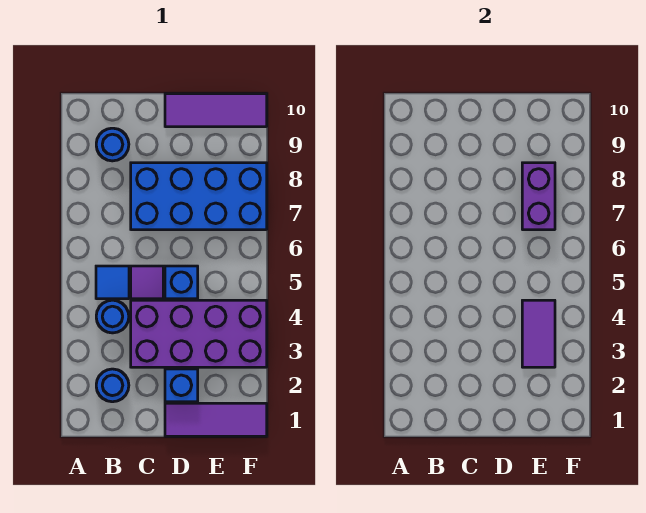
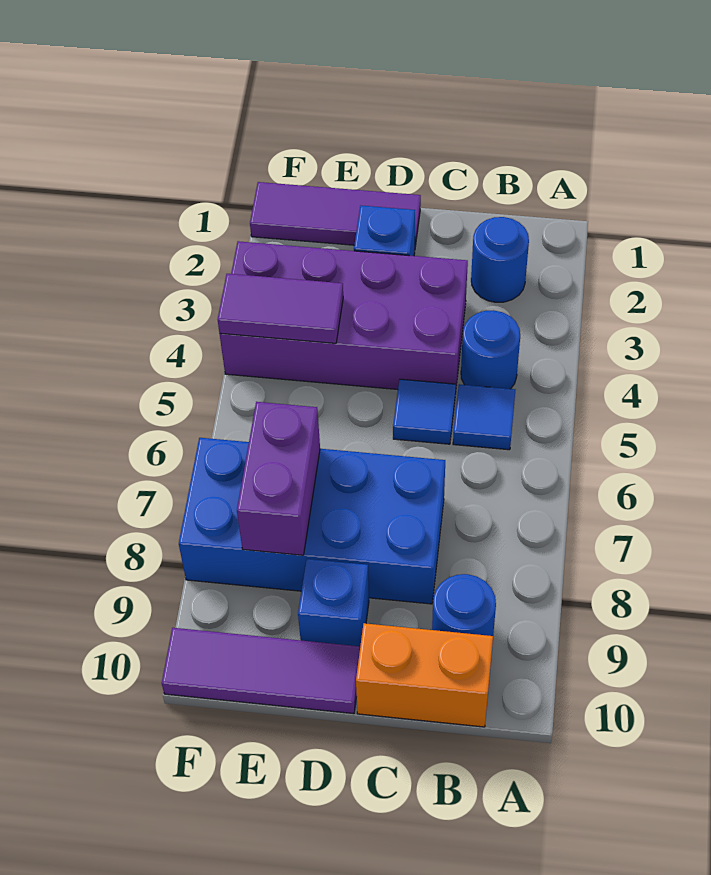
none -> orange 1x2 brick [356,623,493,727]
purple 1x1 tile [131,266,163,299] -> blue 1x1 tile [393,379,456,444]
blue 1x1 brick [165,266,198,299] -> blue 1x1 brick moved to [298,559,369,646]
purple 1x2 tile [522,300,555,367] -> purple 1x2 tile turned to [218,274,343,343]

